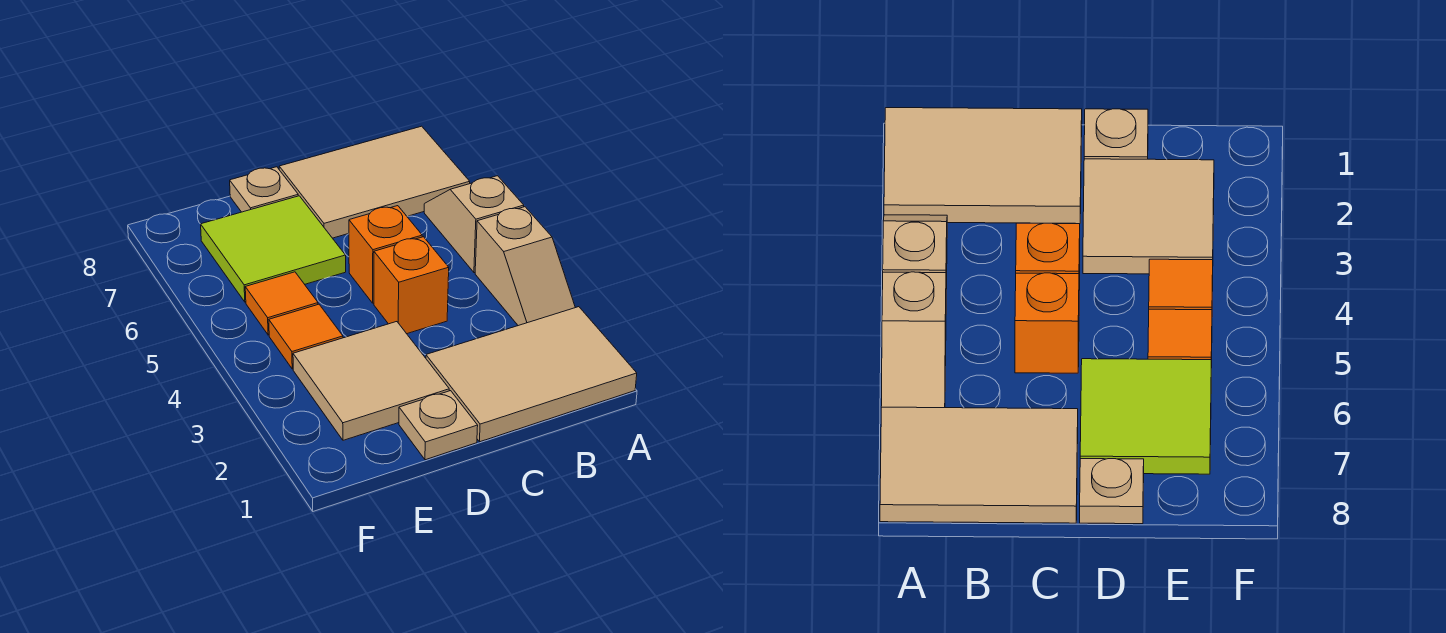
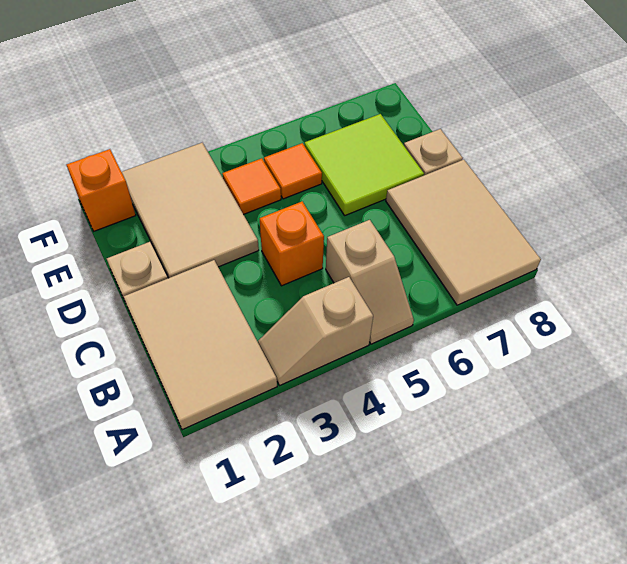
tan 1x2 slope [424,176,524,273] -> tan 1x2 slope turned to [326,220,414,344]
orange 1x1 brick [349,206,422,303] -> orange 1x1 brick moved to [67,149,136,231]
tan 2x2 tile [293,322,449,440] -> tan 2x3 tile [122,143,259,278]

